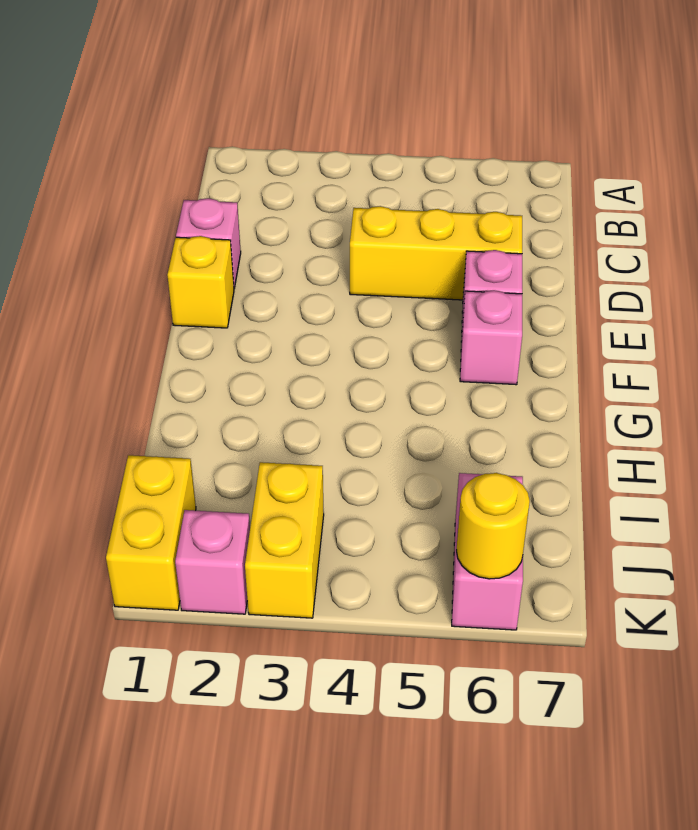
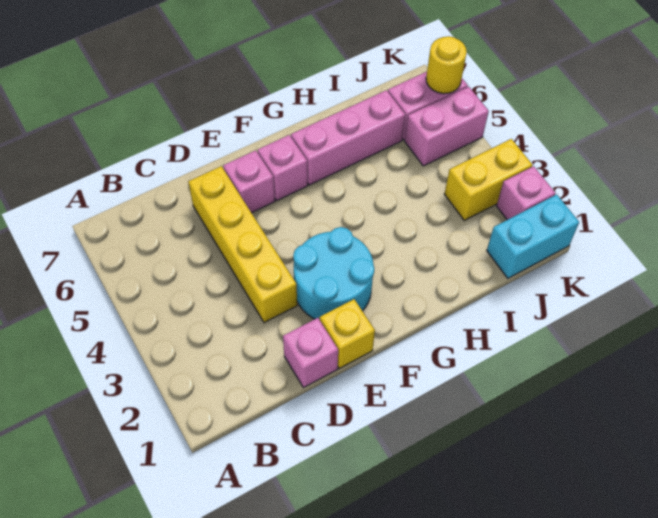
yellow 1x3 brick [350,206,522,300] -> yellow 1x4 brick [188,166,297,323]
none -> cyan 2x2 round brick [293,227,374,320]
none -> pink 1x3 brick [291,90,405,185]
yellow 1x2 brick [106,455,196,610] -> cyan 1x2 brick [487,194,579,278]
none -> pink 1x2 brick [405,87,489,166]

